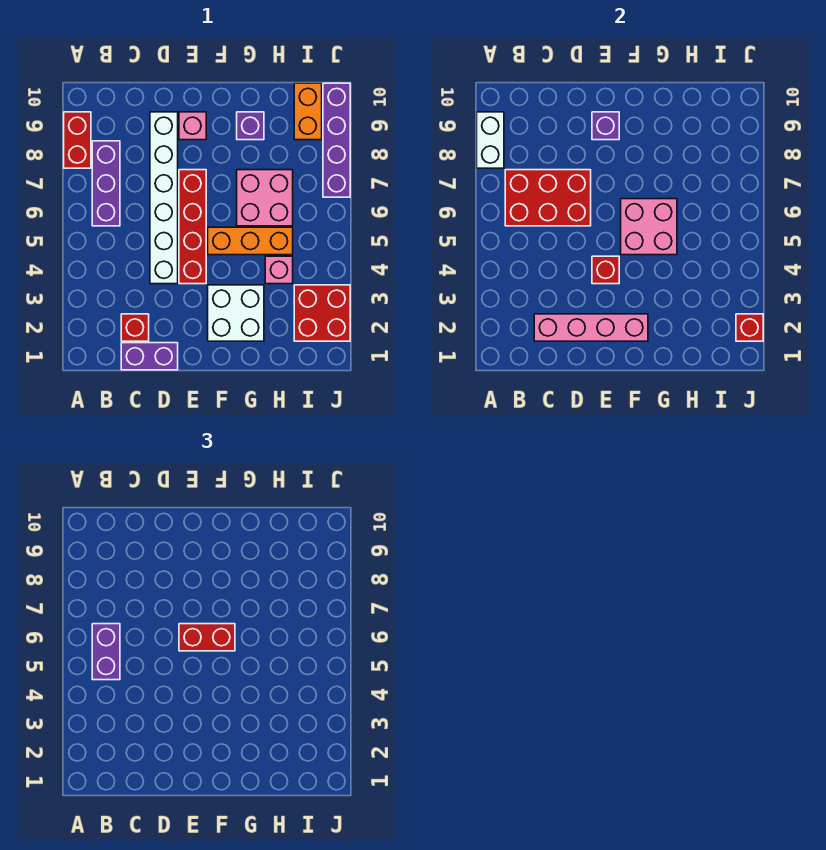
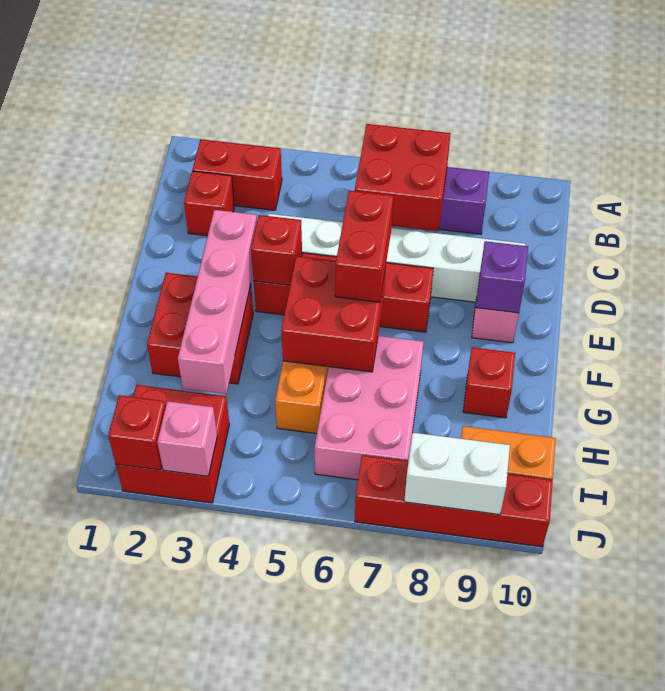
red 1x2 brick [64,112,91,168] -> red 1x2 brick moved to [193,139,282,210]
white 1x2 brick [477,112,504,168] -> white 1x2 brick moved to [404,433,510,515]
purple 1x2 brick [92,624,120,680] -> none
red 2x3 brick [505,170,591,226] -> red 2x2 brick [355,124,451,231]
purple 1x2 brick [121,343,178,370] -> none
pink 1x4 brick [534,314,648,341] -> pink 1x4 brick moved to [178,210,257,394]
white 2x2 brick [208,285,264,341] -> red 2x2 brick [147,273,253,384]
pink 2x2 brick [621,199,677,255] -> red 2x2 brick [281,256,385,372]
pink 2x2 brick [237,170,293,226] -> pink 2x3 brick [315,336,424,480]
purple 1x1 brick [237,112,264,140] -> red 1x1 brick [463,347,515,418]
pink 1x1 brick [265,256,293,284] -> pink 1x1 brick moved to [157,401,217,476]
purple 1x4 brick [323,83,350,197] -> red 1x4 brick [355,455,553,547]

